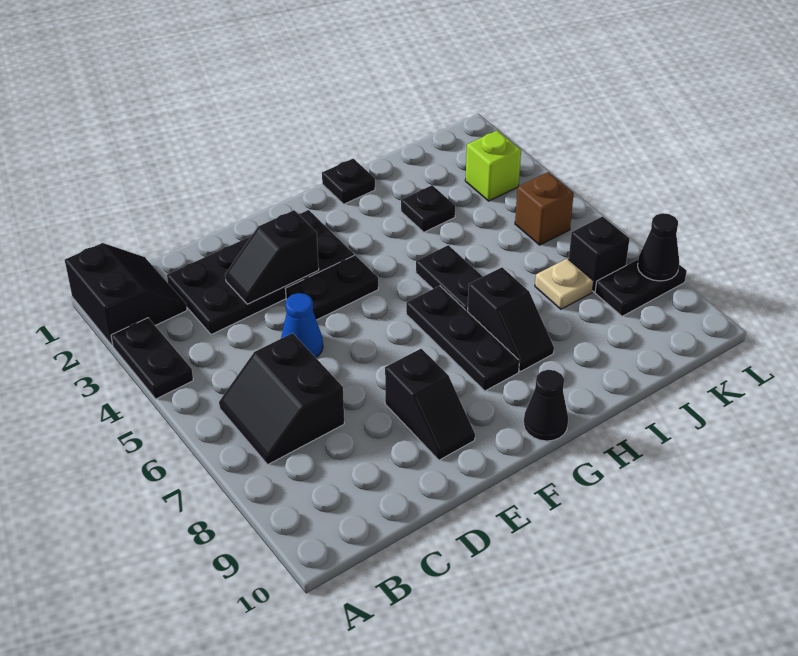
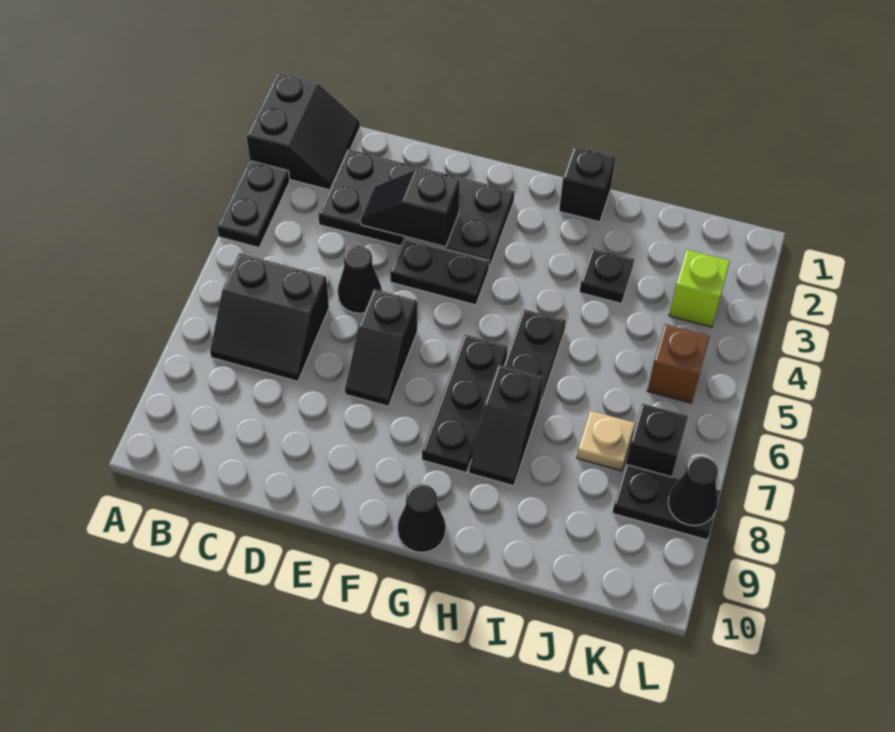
black 2x2 slope [219,333,344,464] -> black 2x2 slope turned to [210,253,329,381]
blue 1x1 cone [281,293,323,357] -> black 1x1 cone [338,246,382,313]
black 1x2 slope [385,349,475,460] -> black 1x2 slope moved to [345,289,417,406]
black 1x1 plate [322,159,375,204] -> black 1x1 brick [559,146,616,222]

